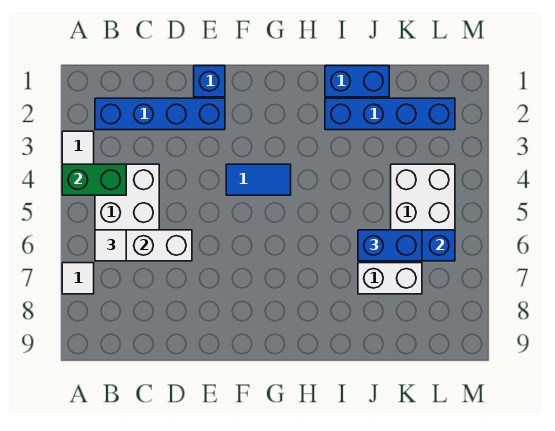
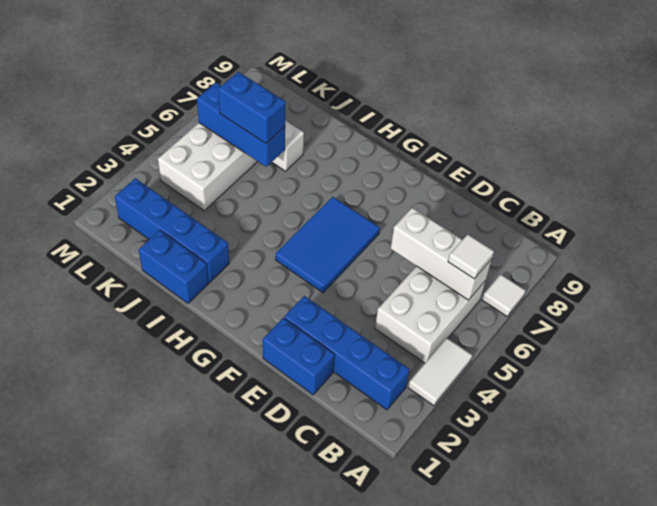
green 1x2 brick [62,164,126,195] -> none
blue 1x1 brick [194,66,225,97] -> blue 1x2 brick [263,318,335,395]
blue 1x2 tile [226,164,291,195] -> blue 2x3 tile [275,197,380,293]

